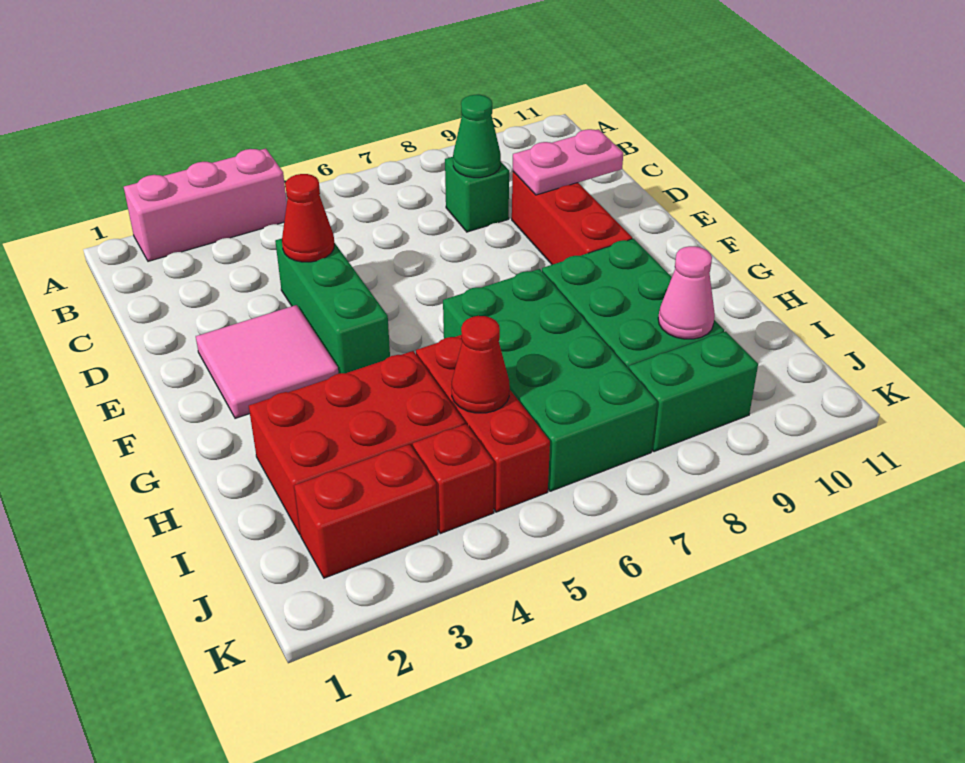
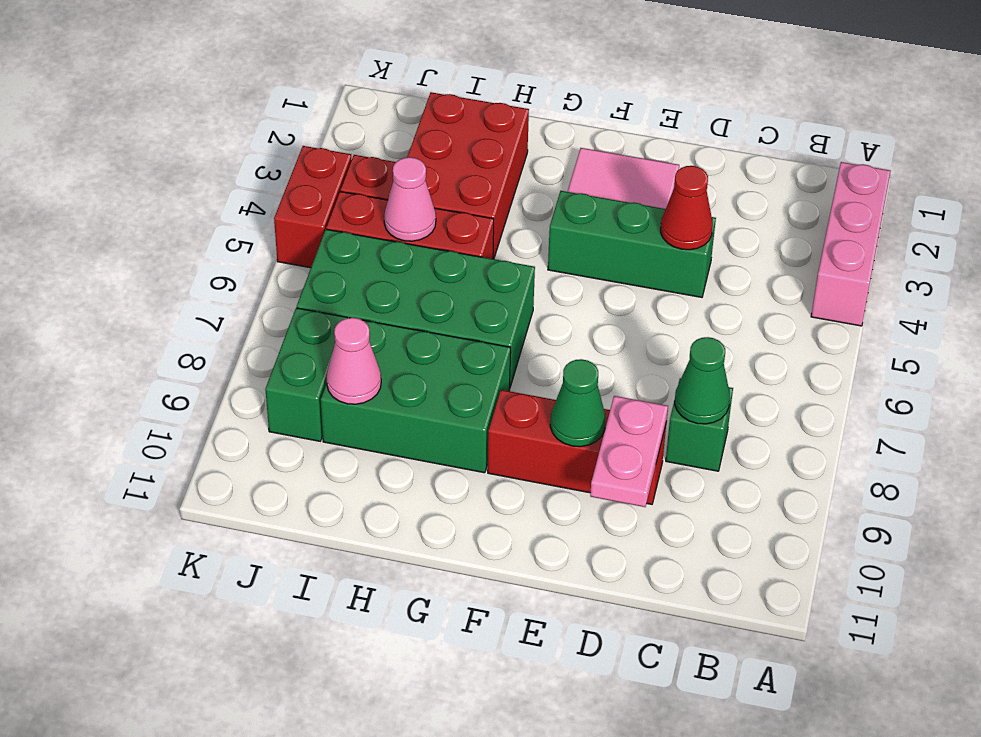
none -> green 1x1 cone [550,359,606,447]
red 1x1 cone [452,316,510,413] -> pink 1x1 cone [384,157,436,241]
red 1x2 brick [294,444,438,578] -> red 1x2 brick moved to [274,146,351,268]

